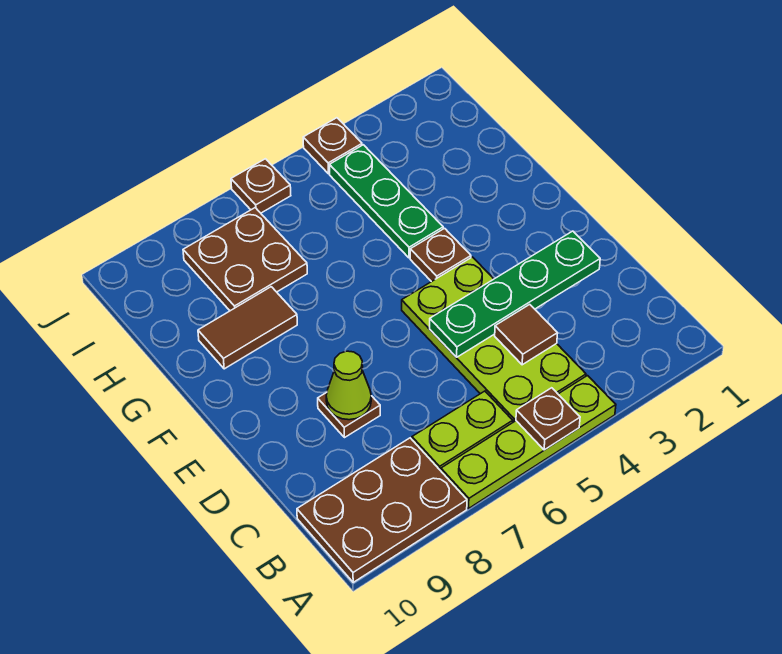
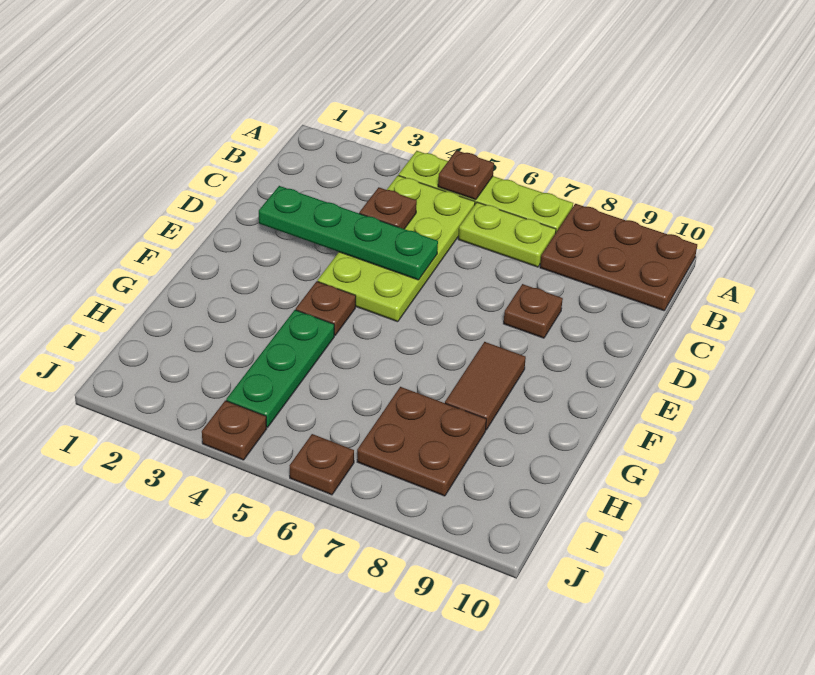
brown 1x1 tile [495,304,558,365] -> brown 1x1 plate [359,187,417,229]
lime 1x1 cone [326,351,371,420] -> none
brown 1x2 tile [198,287,297,369] -> brown 1x2 tile turned to [445,342,526,430]

